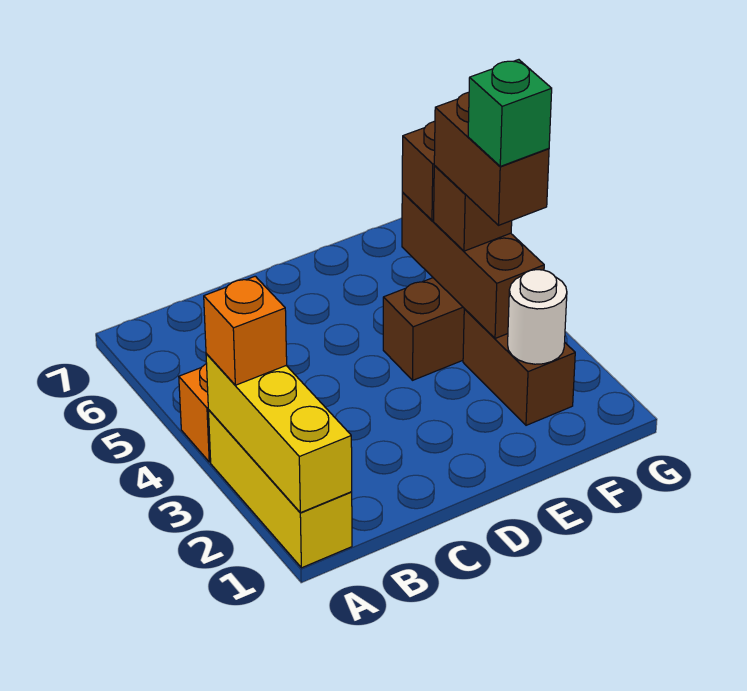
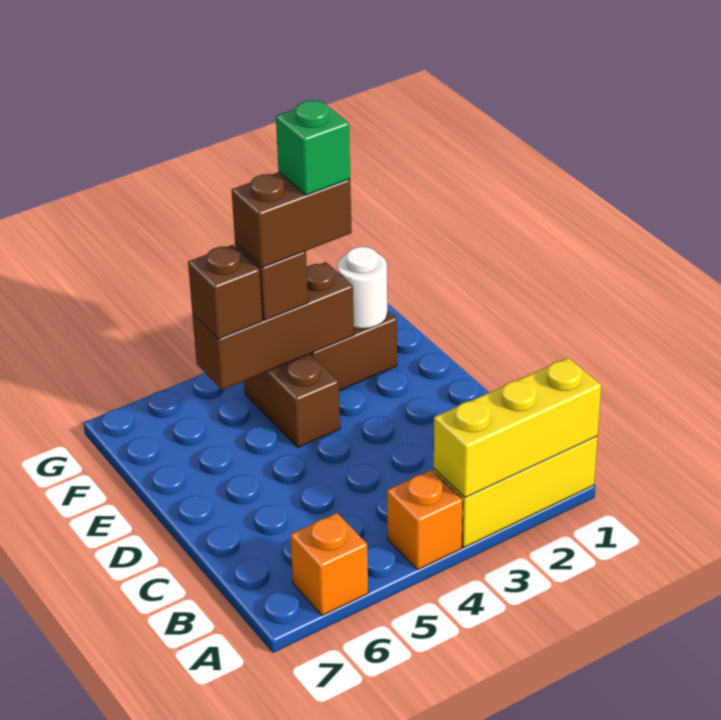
orange 1x1 brick [204,276,287,385] -> orange 1x1 brick moved to [290,513,368,616]

